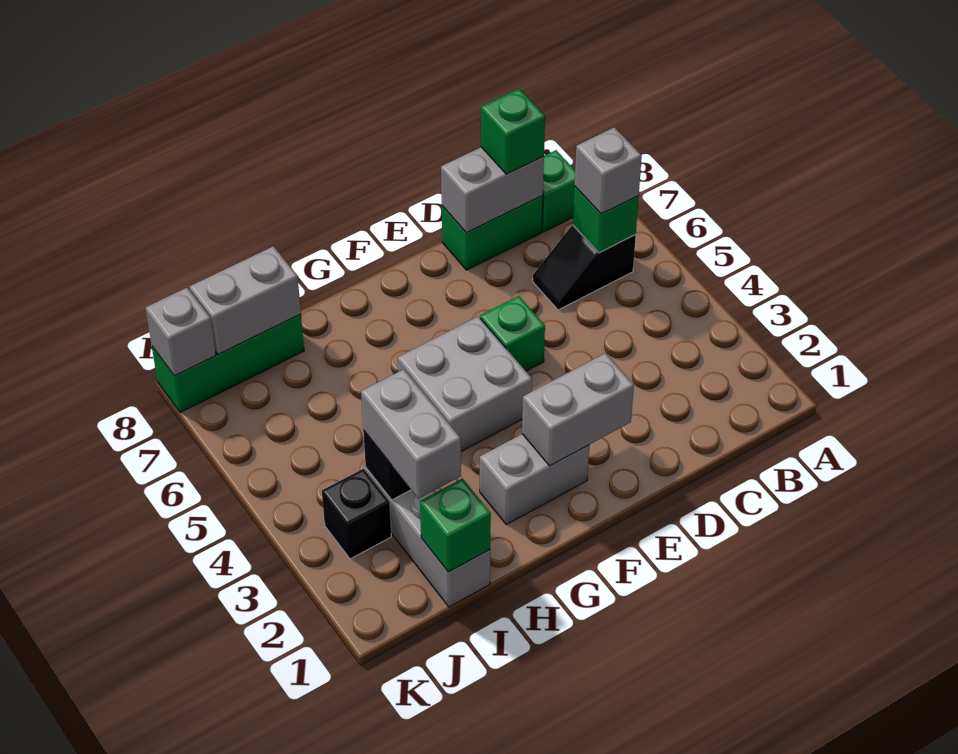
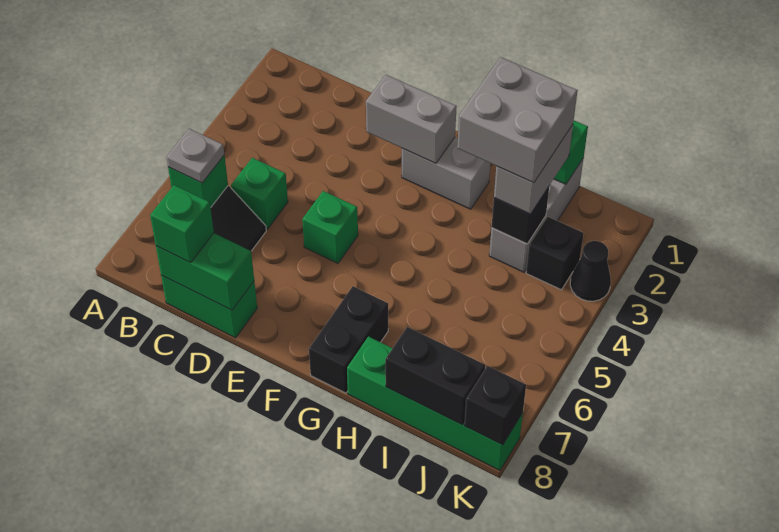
grey 1x1 brick [575,127,642,214] -> grey 1x1 plate [166,129,224,183]
green 1x1 brick [542,150,575,232] -> green 1x1 brick moved to [231,158,288,229]
grey 1x2 brick [441,147,544,233] -> green 1x2 brick [156,233,254,310]
grey 2x2 brick [398,316,532,451] -> grey 2x2 brick moved to [457,57,578,183]
none -> black 1x2 brick [309,286,388,393]
green 1x3 brick [152,314,304,412] -> green 1x4 brick [347,336,523,470]
grey 1x2 brick [189,246,301,354] -> black 1x2 brick [385,327,485,425]
none -> black 1x1 cone [570,241,611,301]
grey 1x1 brick [145,288,216,376] -> black 1x1 brick [464,366,526,445]

